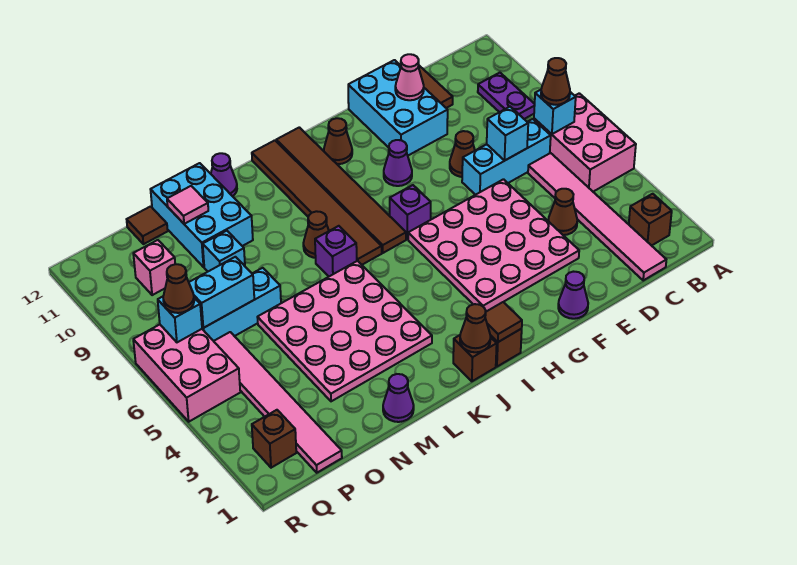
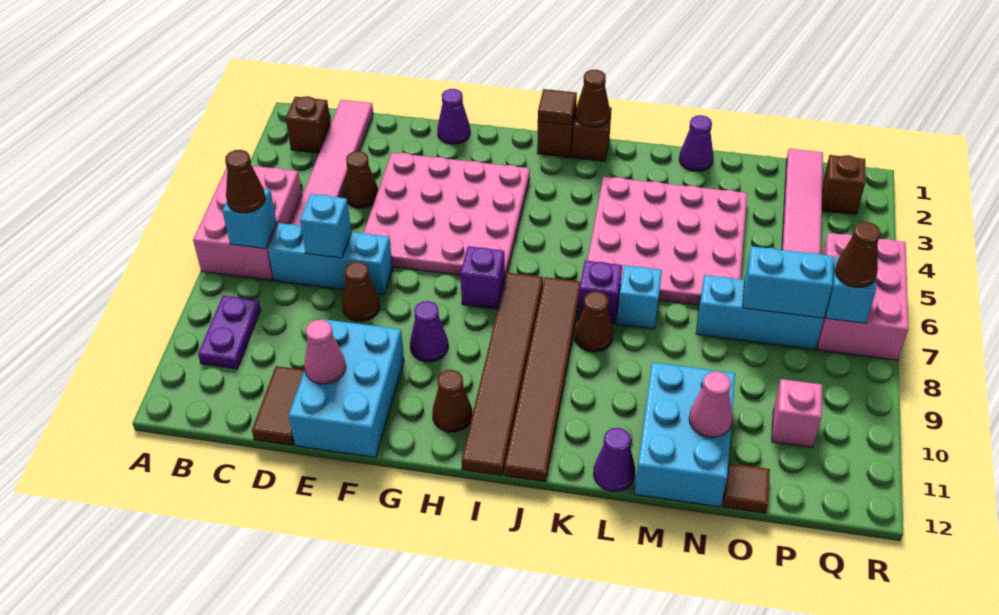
cyan 1x1 brick [203,231,245,271] -> cyan 1x1 brick moved to [617,265,662,329]
pink 1x1 tile [167,186,208,224] -> pink 1x1 cone [689,372,732,437]

